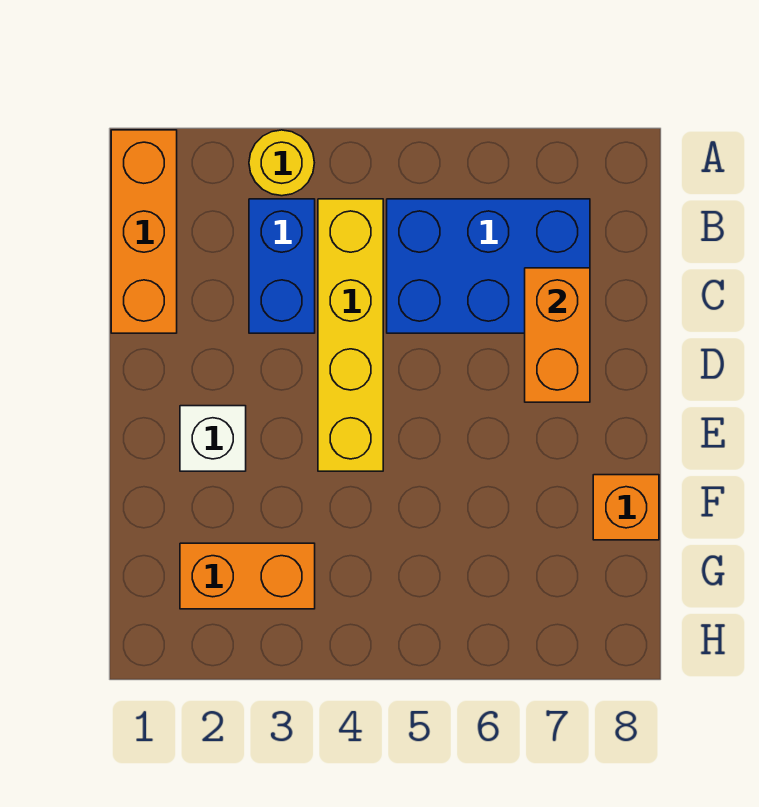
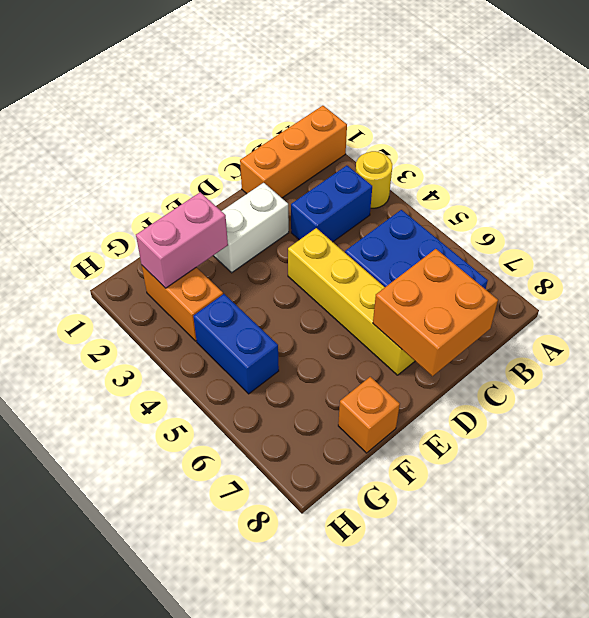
yellow 1x4 brick [318,199,383,471] -> yellow 1x4 brick turned to [288,228,415,375]
orange 1x2 brick [525,268,590,402] -> orange 2x2 brick [373,249,498,376]
white 1x1 brick [180,406,246,471] -> white 1x2 brick [213,183,289,273]
none -> pink 1x2 brick [136,192,228,288]
none -> blue 1x2 brick [193,294,279,394]

